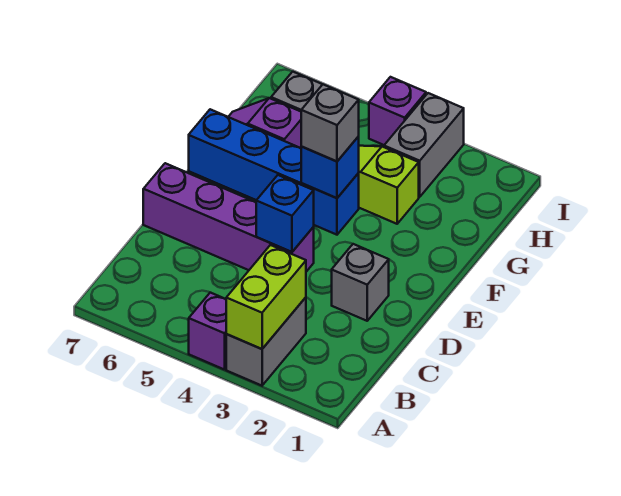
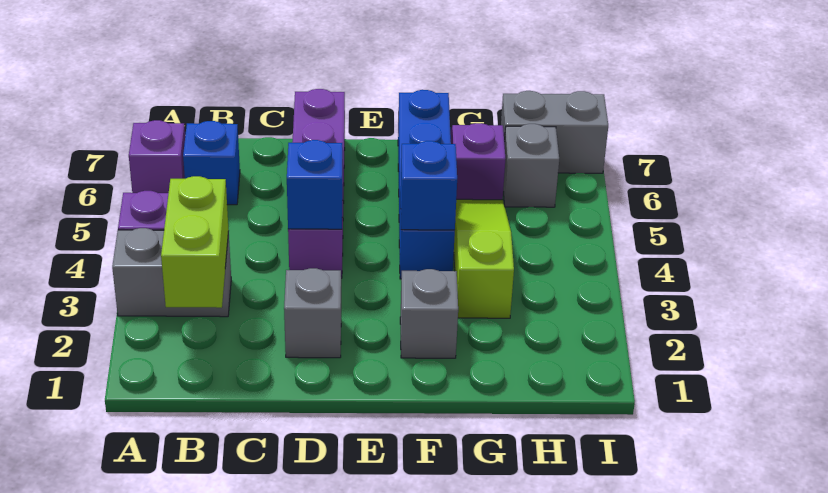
lime 1x2 brick [226,245,306,349] -> lime 1x2 brick turned to [161,176,229,308]
none -> blue 1x1 brick [183,121,240,205]
grey 1x1 brick [301,85,359,161] -> grey 1x1 brick moved to [400,269,458,358]
grey 1x2 brick [384,93,464,197] -> grey 1x2 brick moved to [501,91,608,173]
purple 1x1 brick [369,77,426,145] -> purple 1x1 brick moved to [129,120,185,193]

